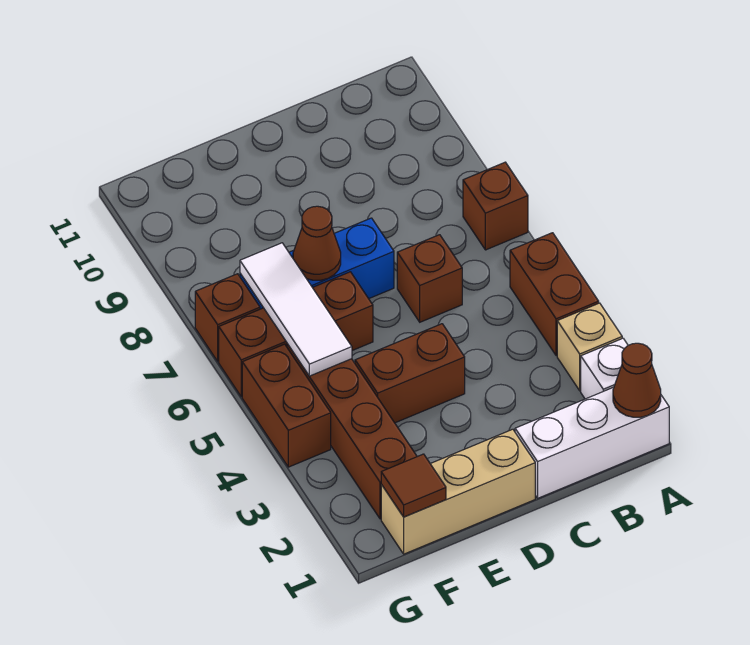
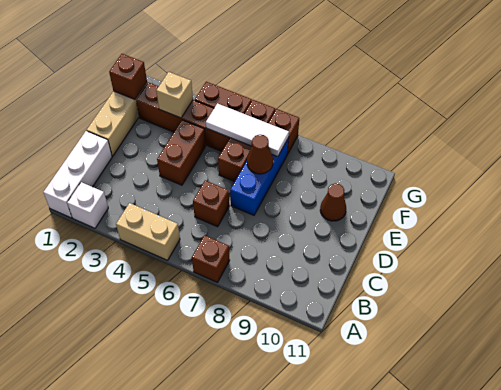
brown 1x1 cone [613,343,661,417] -> brown 1x1 cone moved to [320,184,346,221]
tan 1x1 brick [557,303,622,391] -> tan 1x1 brick moved to [156,72,193,118]
brown 1x2 brick [510,233,599,356] -> tan 1x2 brick [116,203,180,260]
brown 1x1 tile [381,454,446,517] -> brown 1x1 brick [109,54,147,99]

